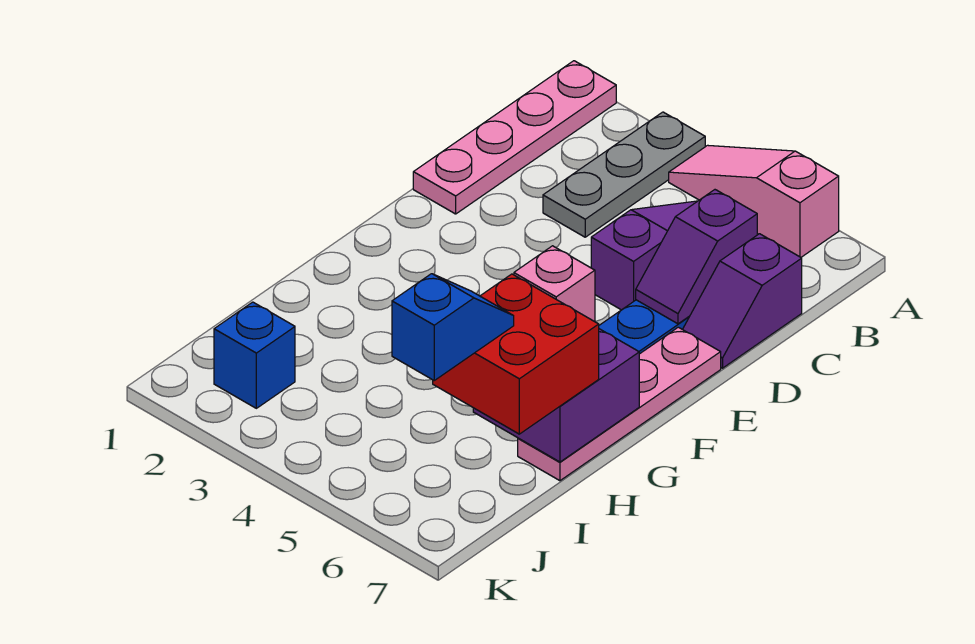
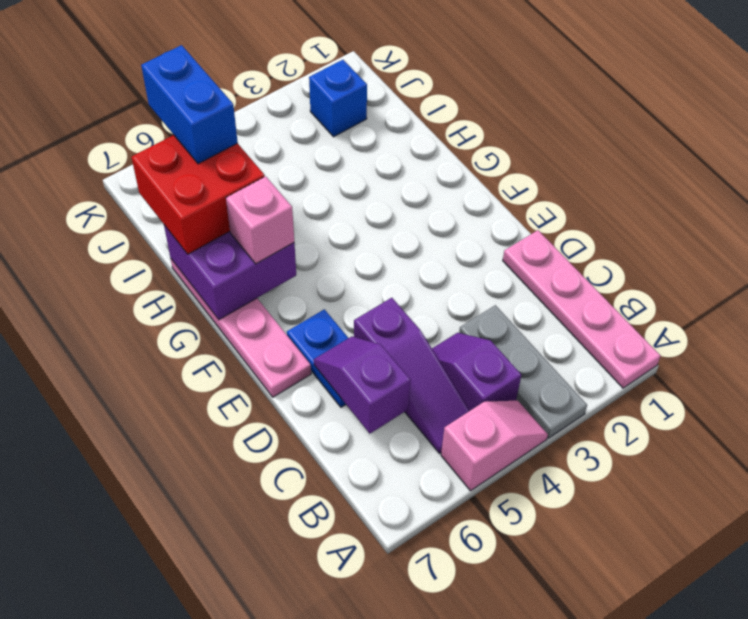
pink 1x3 slope [669,145,839,257] -> pink 1x2 slope [441,401,548,491]
purple 1x2 slope [683,234,802,368] -> purple 1x2 slope moved to [432,333,521,410]
blue 1x2 slope [392,274,514,380] -> blue 1x2 brick [141,45,238,164]

